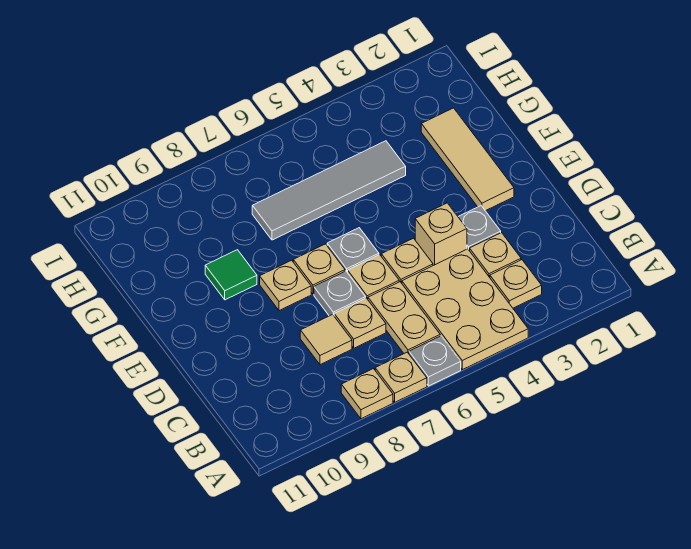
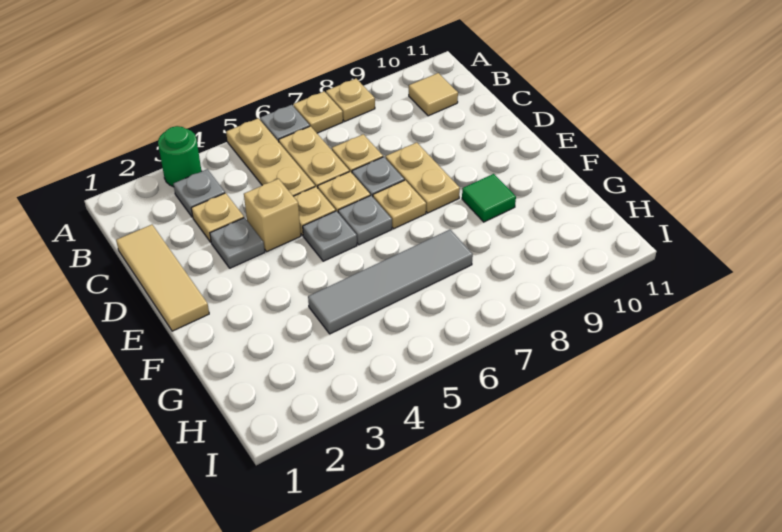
none -> green 1x1 round brick [158,126,202,187]
tan 2x3 plate [402,249,528,370] -> tan 1x3 plate [226,118,315,196]
tan 1x1 plate [490,260,542,308] -> grey 1x1 plate [173,169,225,217]
tan 1x1 tile [300,315,352,365] -> tan 1x1 tile moved to [409,73,458,116]
tan 1x3 tile [421,108,514,211] -> tan 1x3 tile moved to [116,225,209,331]
none -> grey 1x1 plate [303,211,357,261]
tan 1x1 plate [260,260,311,311] -> tan 1x2 plate [386,142,460,213]

